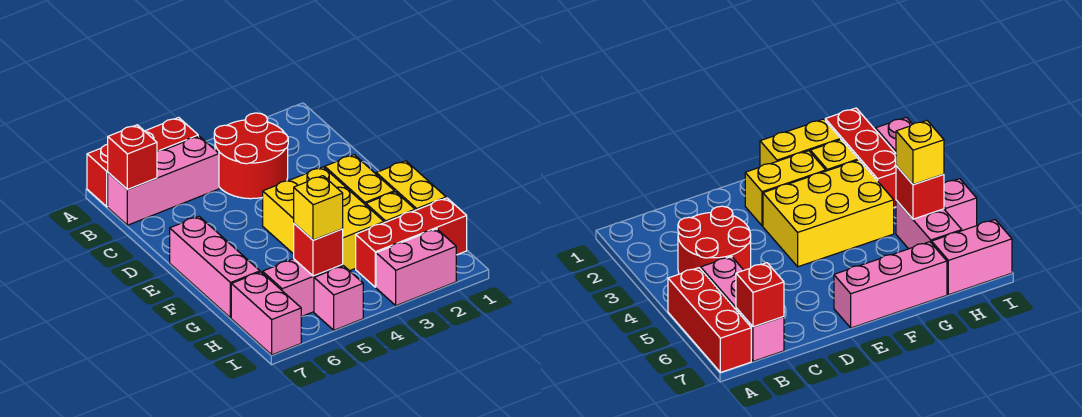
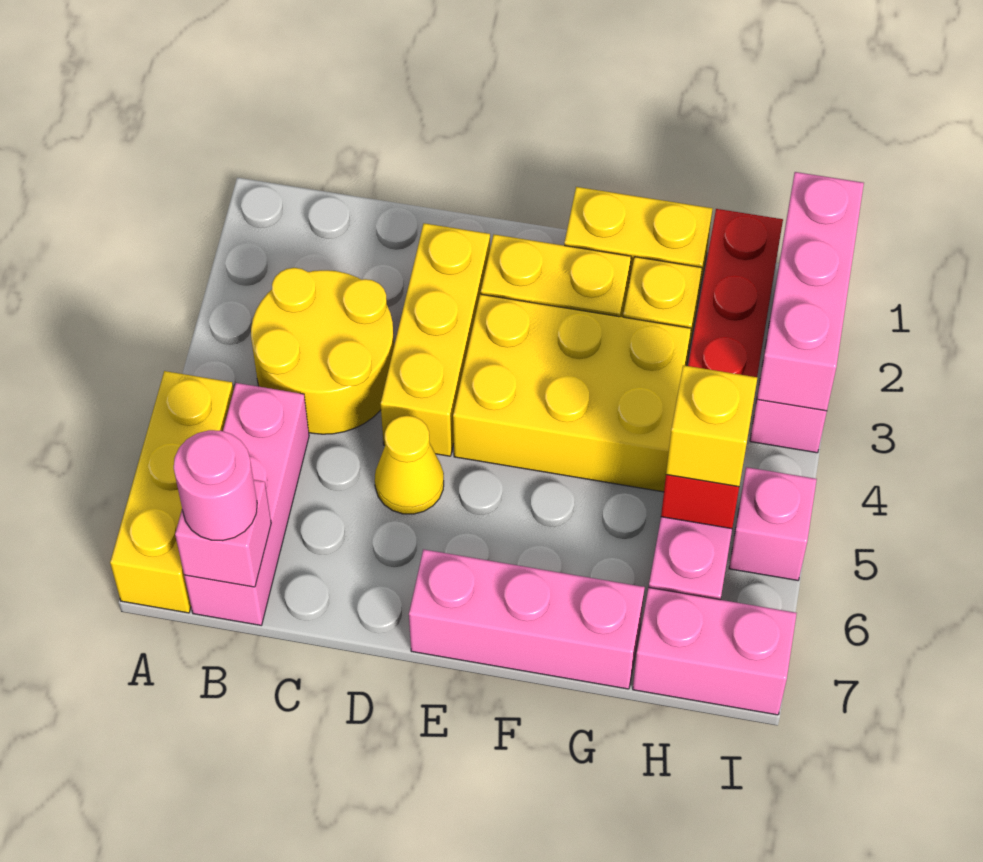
red 1x3 brick [87,117,198,207] -> yellow 1x3 brick [110,371,234,613]
red 2x2 round brick [214,113,288,199] -> yellow 2x2 round brick [251,268,394,434]
red 1x1 brick [108,125,157,190] -> pink 1x1 brick [175,480,271,587]
none -> pink 1x1 round brick [174,430,257,541]
none -> yellow 1x3 brick [381,223,490,456]
none -> yellow 1x1 cone [375,416,444,514]
none -> pink 1x3 brick [757,172,864,411]

